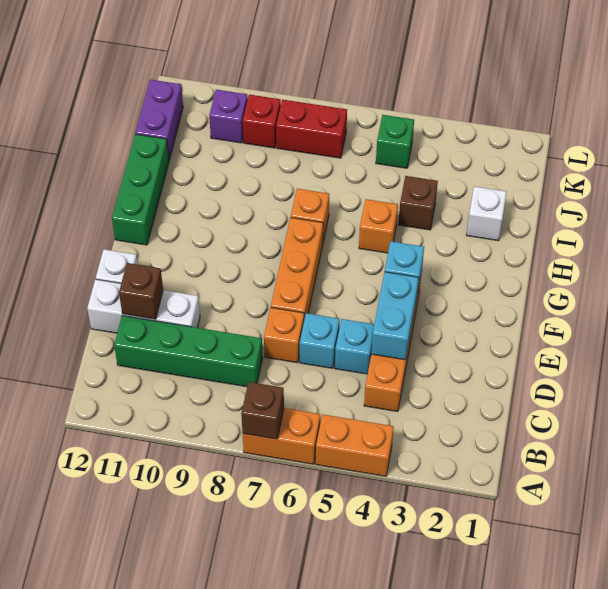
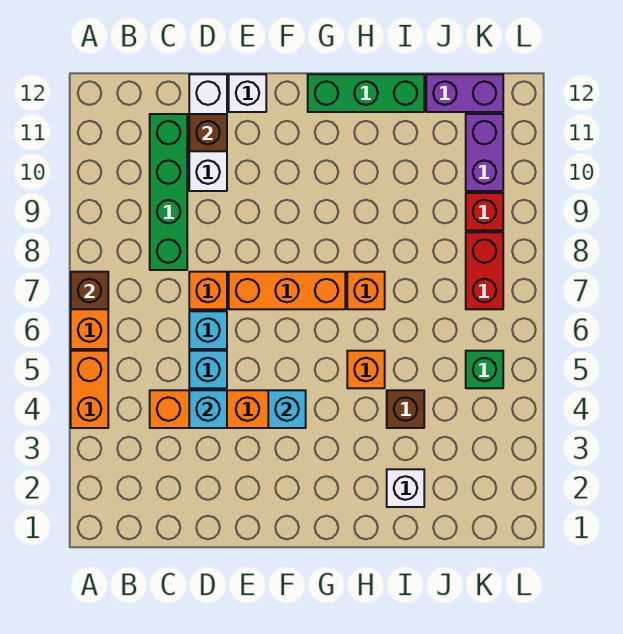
cyan 1x2 brick [371,272,419,360] -> cyan 1x1 brick [189,390,227,428]
purple 1x1 brick [209,90,248,143] -> purple 1x2 brick [466,114,503,191]

